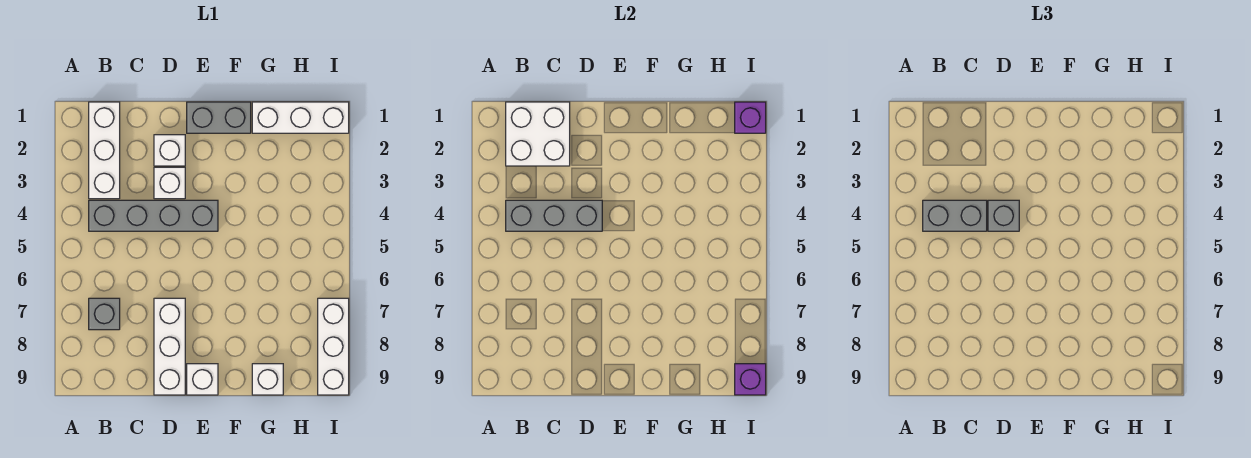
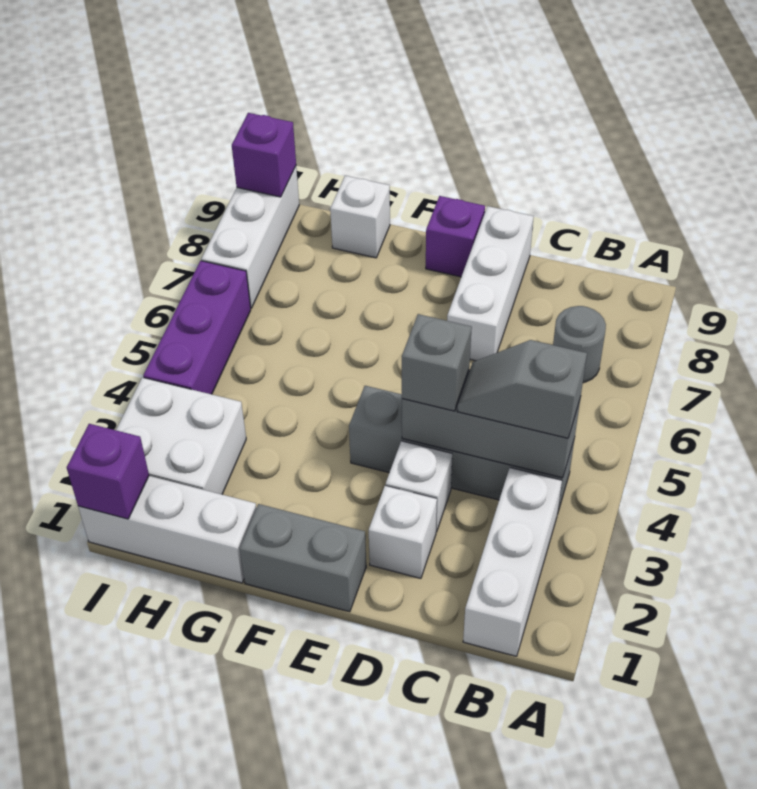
white 2x2 brick [506,102,570,166] -> white 2x2 brick moved to [116,377,246,494]
grey 1x2 brick [923,200,987,231] -> grey 1x2 slope [458,340,587,438]
grey 1x1 brick [89,298,120,330] -> grey 1x1 round brick [553,306,606,383]
white 1x1 brick [187,364,218,395] -> purple 1x1 brick [426,196,485,277]
none -> purple 1x3 brick [143,261,251,394]

